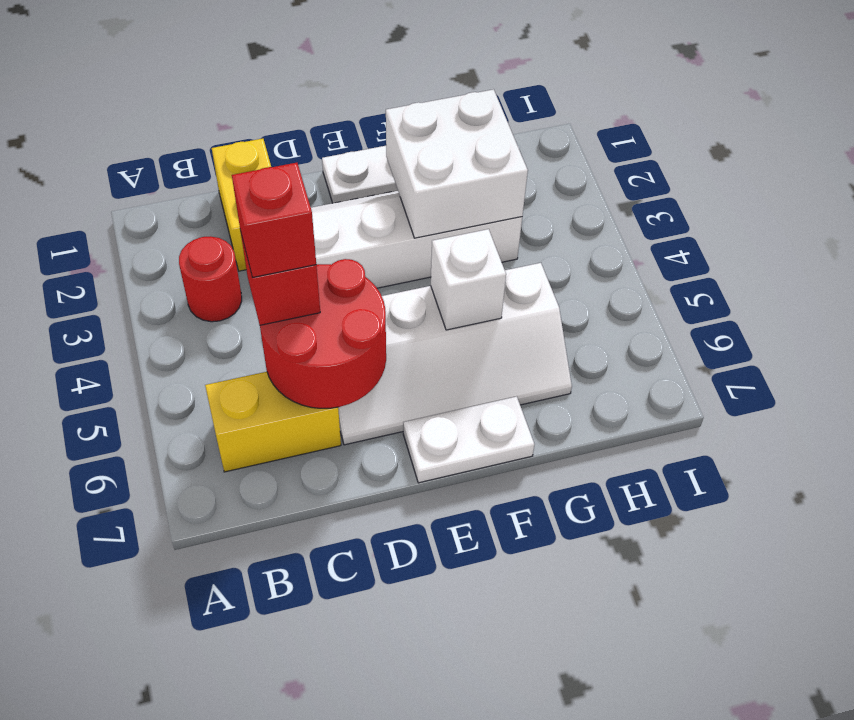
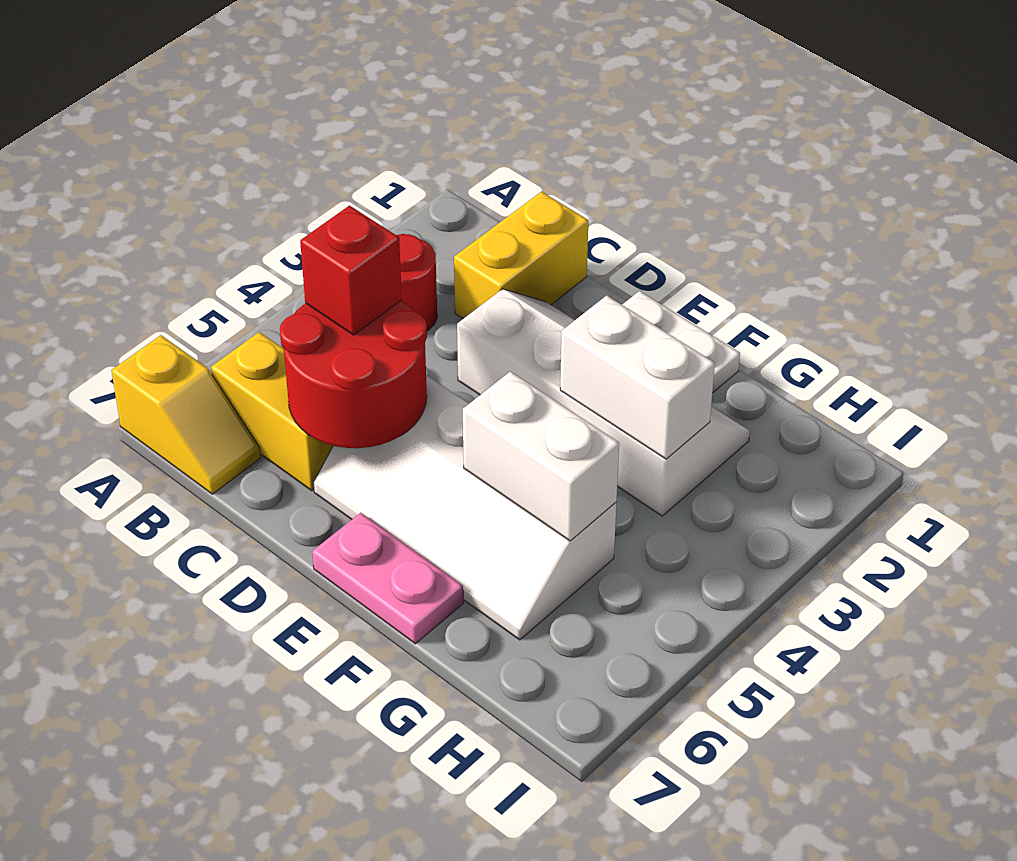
none -> yellow 1x2 slope [111,335,261,494]
red 1x1 brick [232,163,316,278] -> none
white 1x2 plate [403,396,534,483] -> pink 1x2 plate [312,513,463,644]
white 2x2 brick [386,89,528,238] -> white 1x2 brick [560,295,715,459]
white 1x1 brick [431,229,506,330] -> white 1x2 brick [463,371,619,541]

